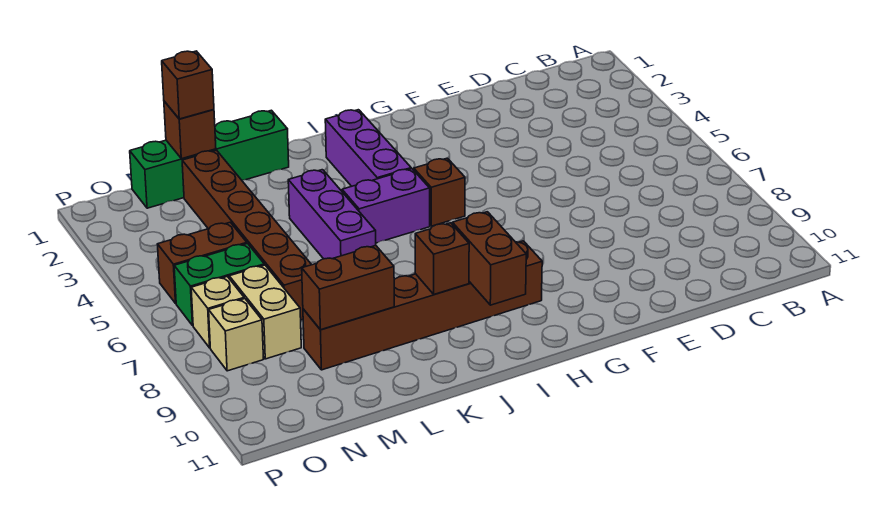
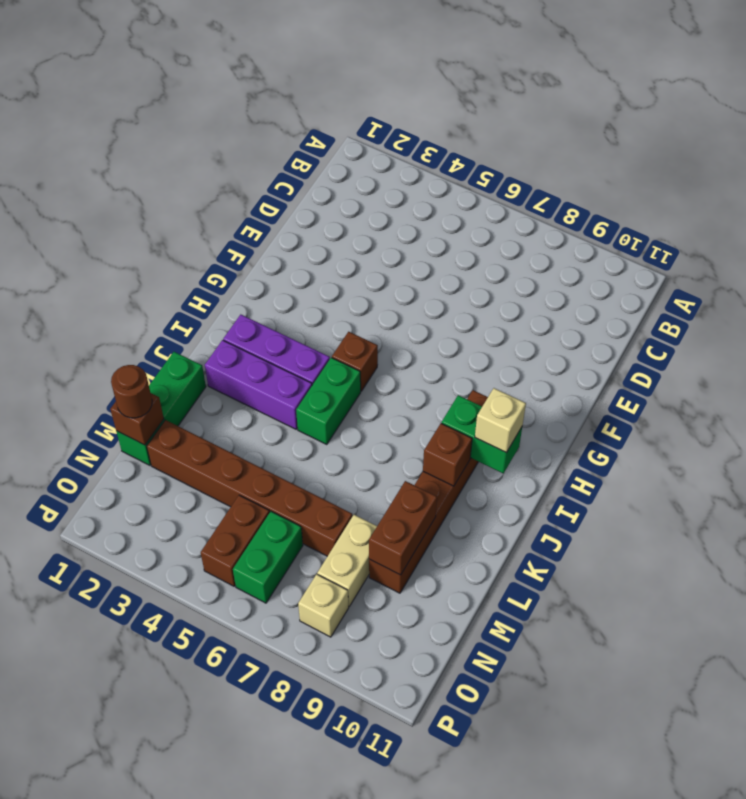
purple 1x2 brick [342,169,430,243] -> green 1x2 brick [296,358,361,444]
brown 1x2 brick [452,212,526,305] -> green 1x2 brick [442,395,522,474]
green 1x4 brick [130,110,289,208] -> green 1x3 brick [116,352,206,465]
purple 1x3 brick [288,170,376,259] -> purple 1x3 brick moved to [205,340,312,429]
brown 1x1 brick [162,51,214,119] -> brown 1x1 round brick [111,365,152,418]
tan 1x2 brick [229,265,301,359] -> tan 1x2 brick turned to [317,515,377,606]
tan 1x1 brick [191,276,244,348] -> tan 1x1 brick moved to [475,388,526,453]

